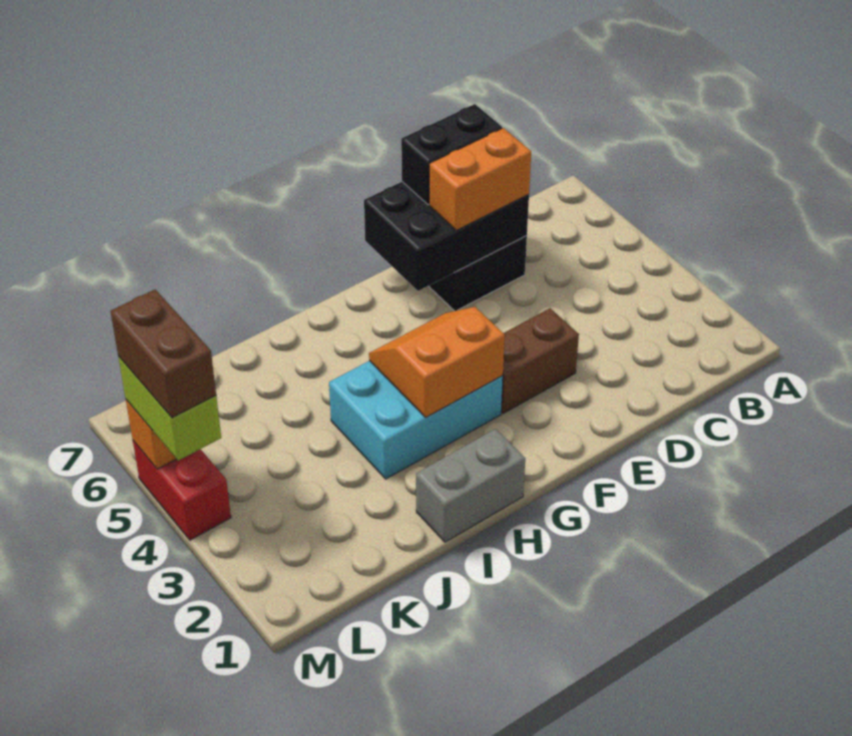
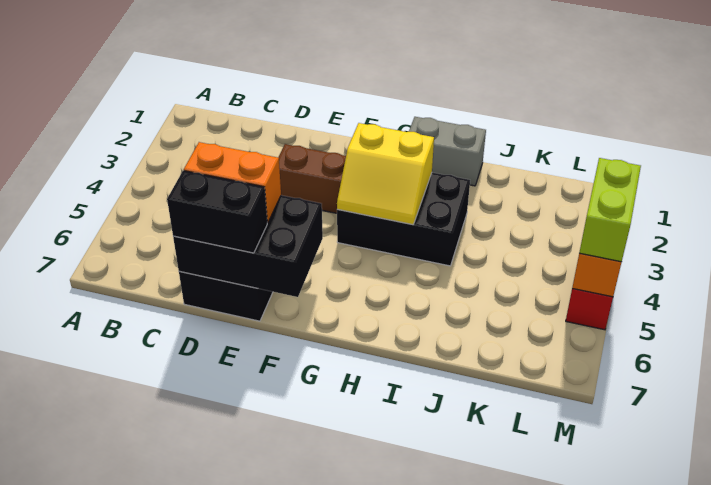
cyan 2x3 brick [329,361,503,479] -> black 2x3 brick [337,173,470,266]
orange 2x2 slope [369,307,505,417] -> yellow 2x2 slope [337,123,434,225]
brown 1x2 brick [111,289,216,418] -> none

